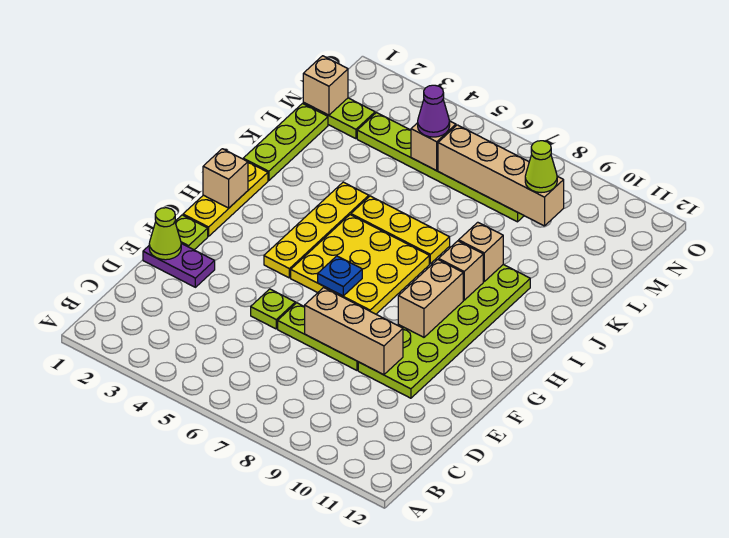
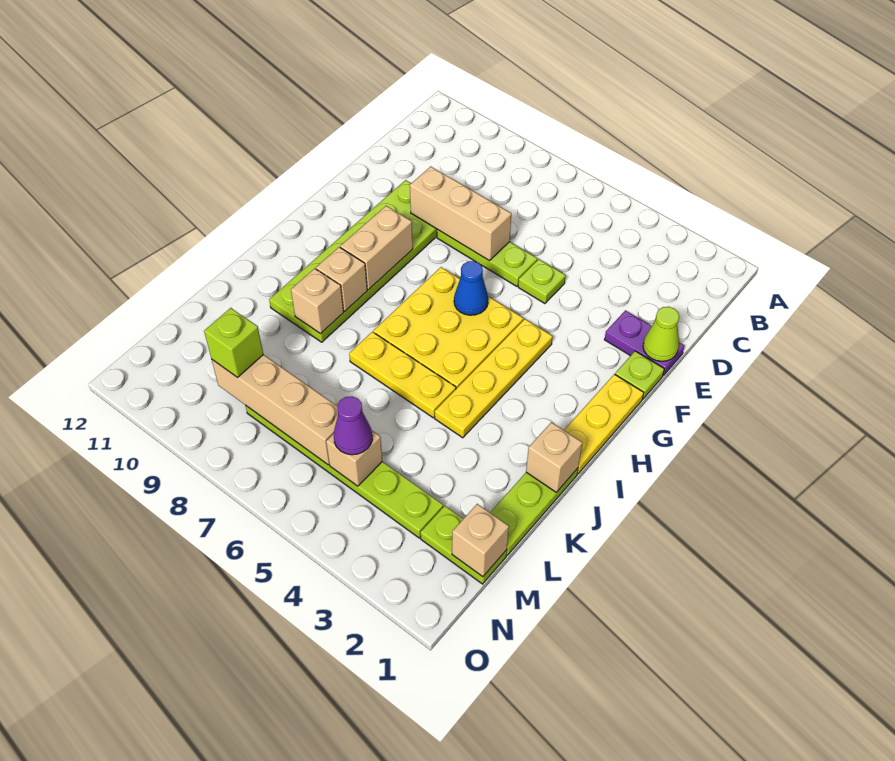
blue 1x1 plate [318,256,362,296] -> blue 1x1 cone [454,261,488,315]
tan 1x1 brick [203,149,248,208] -> tan 1x1 brick moved to [526,422,582,492]
lime 1x1 cone [525,141,557,193] -> lime 1x1 brick [204,308,263,378]

